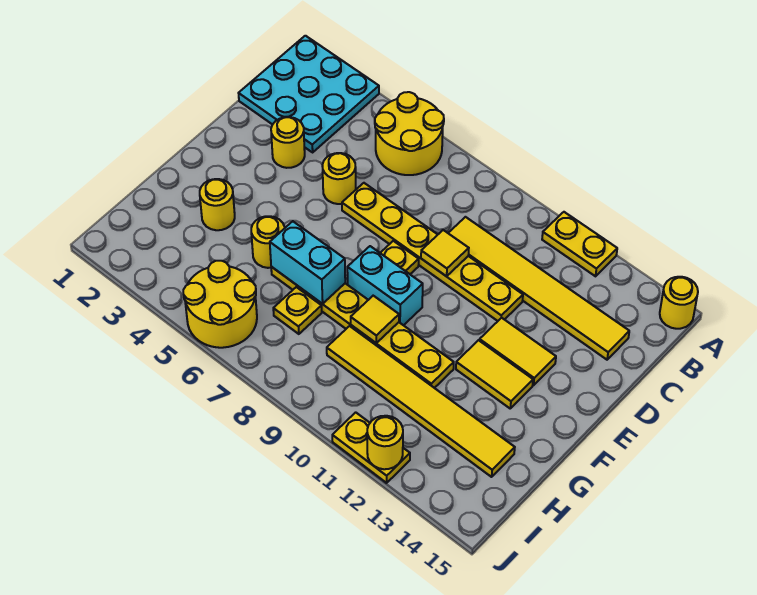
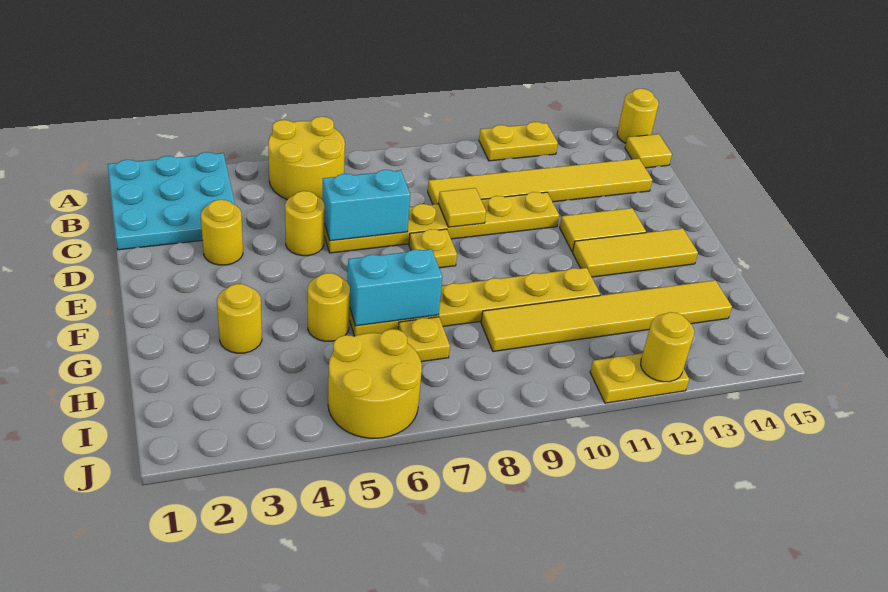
cyan 1x2 brick [347,246,423,325] -> cyan 1x2 brick moved to [323,170,410,241]
yellow 1x2 tile [456,340,533,408] -> yellow 1x3 tile [573,228,698,277]
yellow 1x1 tile [351,296,399,343] -> yellow 1x1 tile moved to [625,134,672,168]

